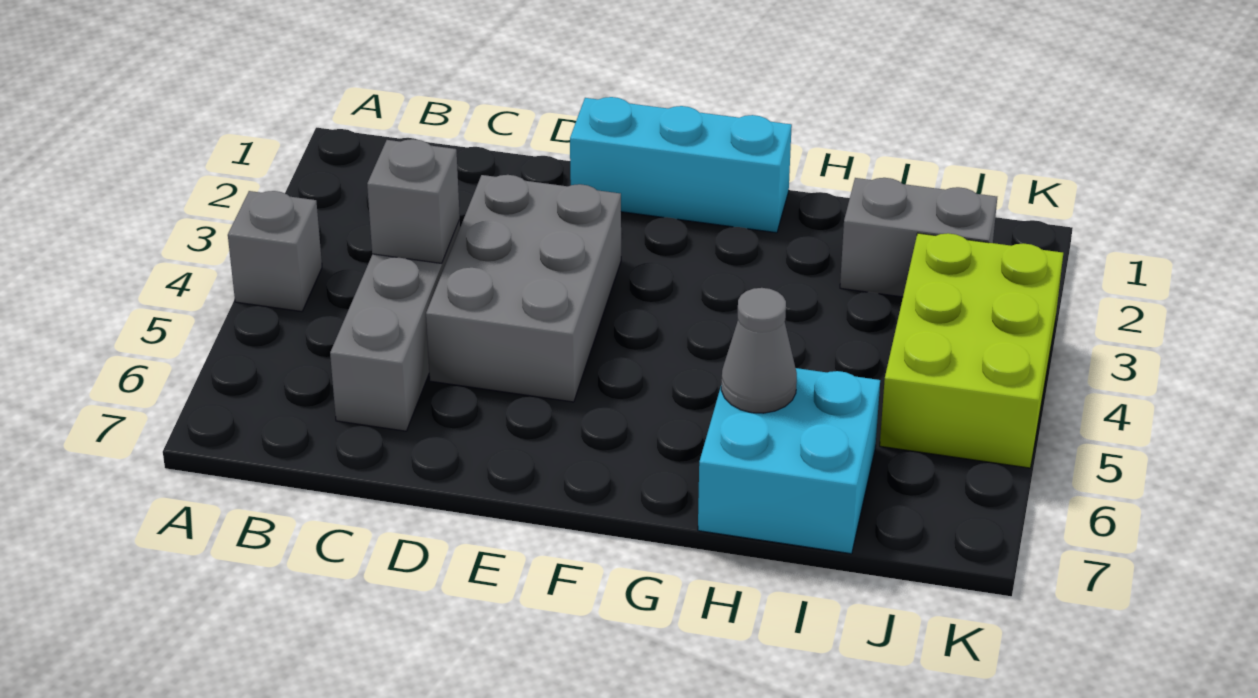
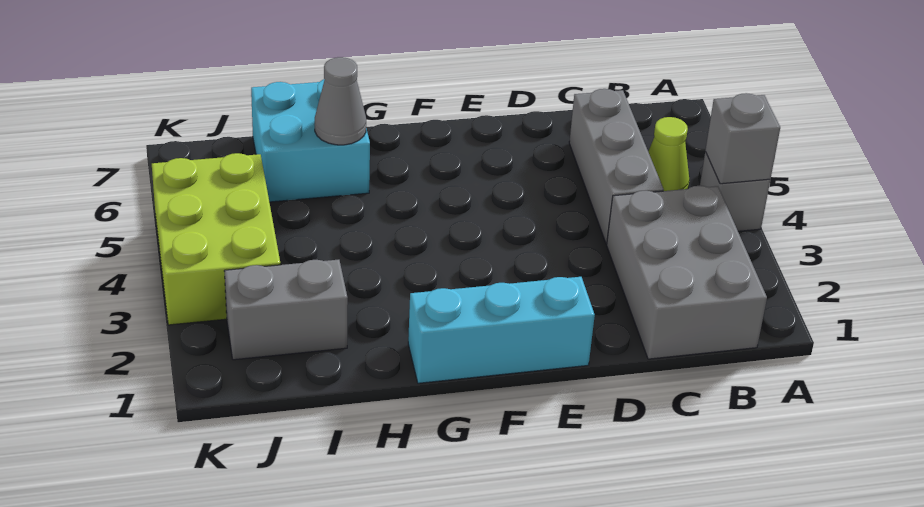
none -> lime 1x1 cone [648,117,689,191]
grey 1x1 brick [367,139,460,263] -> grey 1x1 brick moved to [705,93,780,184]
grey 2x3 brick [426,175,621,402] -> grey 2x3 brick moved to [607,186,767,359]

